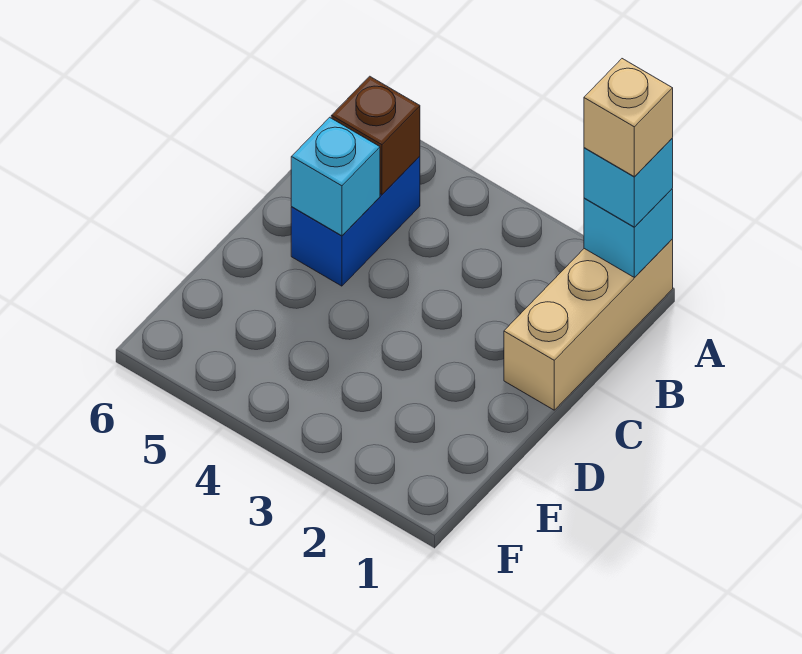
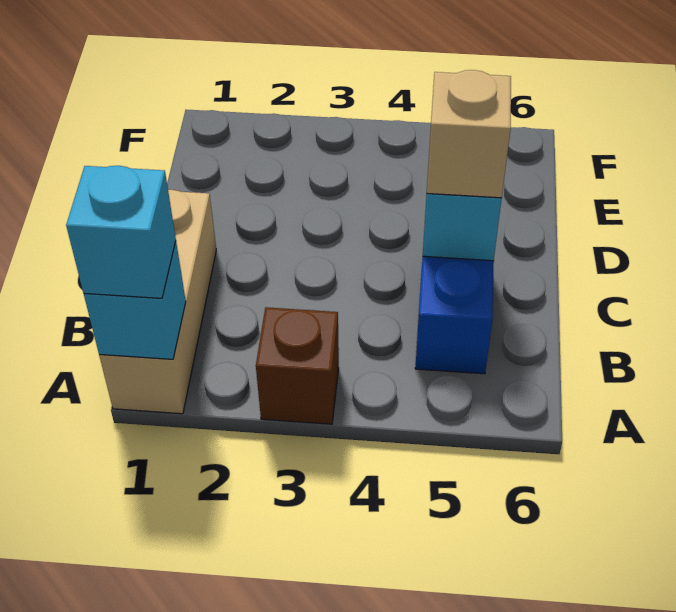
tan 1x1 brick [584,59,673,176] -> tan 1x1 brick moved to [427,70,511,198]
brown 1x1 brick [331,76,420,194] -> brown 1x1 brick moved to [256,307,339,424]

